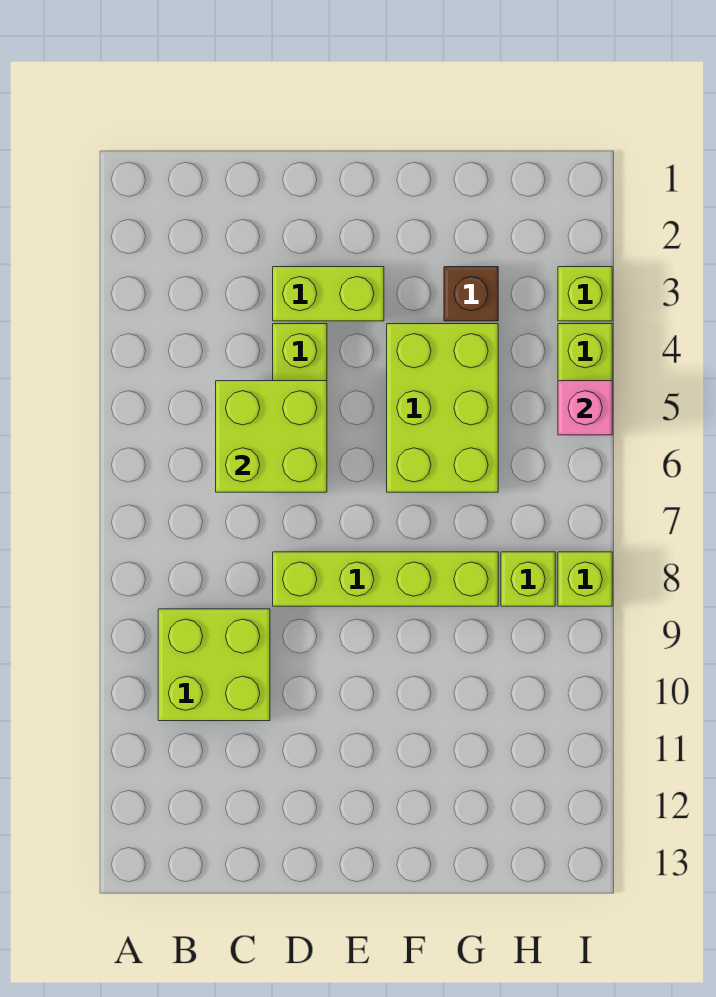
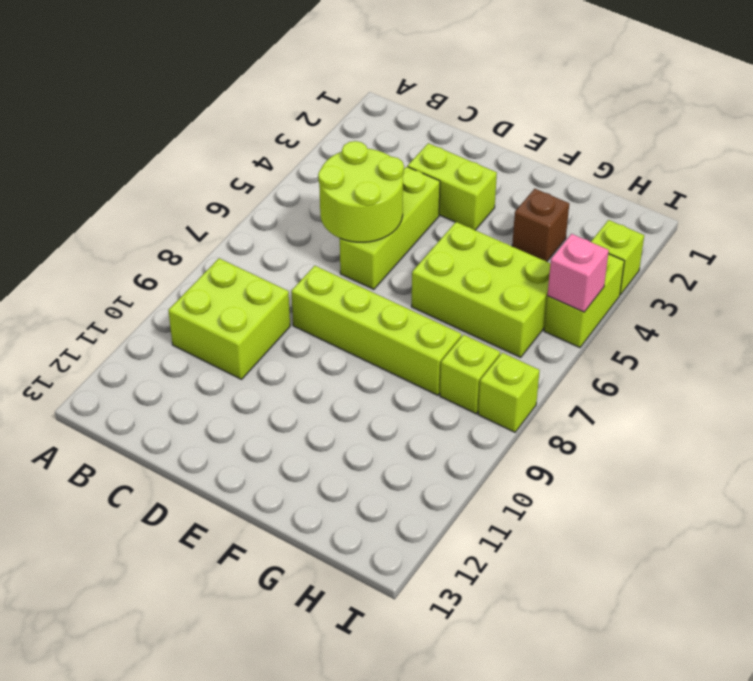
lime 2x2 brick [216,381,327,492] -> lime 2x2 round brick [318,141,404,242]
lime 2x3 brick [387,324,498,492] -> lime 2x3 brick turned to [412,222,550,357]

